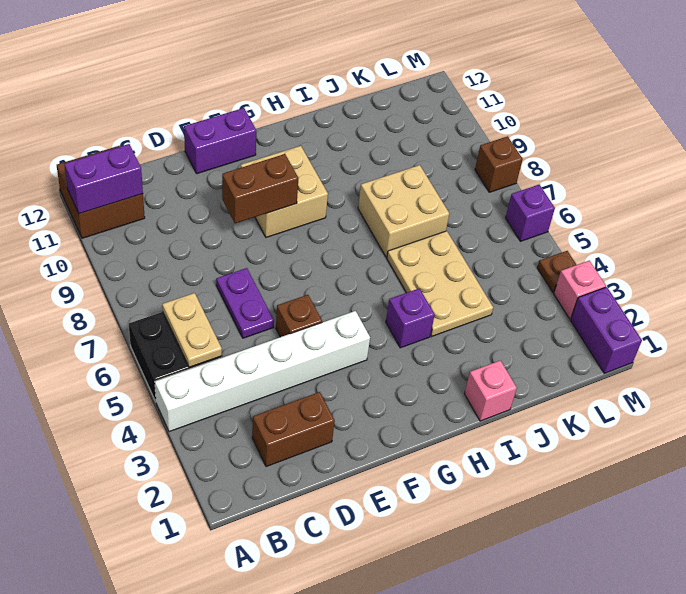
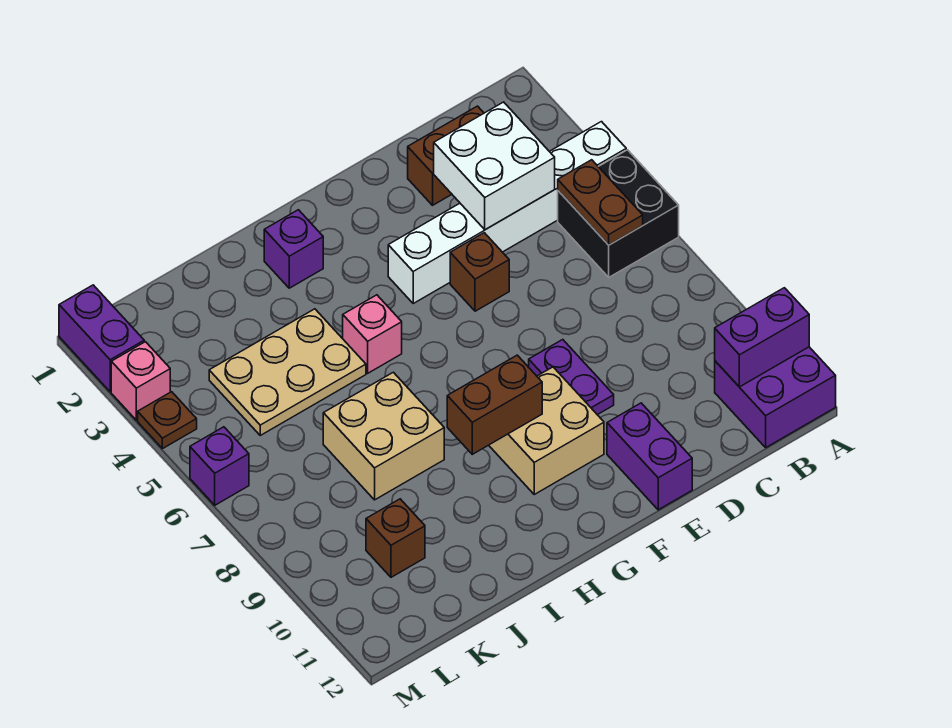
brown 2x2 brick [57,146,145,238] -> purple 2x2 brick [715,347,836,447]
tan 1x2 plate [162,293,222,367] -> brown 1x2 plate [558,160,643,245]
none -> white 2x2 brick [434,102,555,230]
purple 1x2 plate [216,268,274,338] -> purple 1x2 plate moved to [529,340,614,415]
brown 1x2 brick [222,154,298,223] -> brown 1x2 brick moved to [447,355,542,454]
purple 1x2 brick [184,108,256,174] -> purple 1x2 brick turned to [607,403,692,510]
purple 1x1 brick [386,288,435,348] -> purple 1x1 brick moved to [264,210,323,288]
pink 1x1 brick [464,360,517,421] -> pink 1x1 brick moved to [343,295,402,373]
tan 2x3 plate [387,231,493,336] -> tan 2x3 plate turned to [209,309,366,435]
brown 1x1 brick [475,136,523,192] -> brown 1x1 brick moved to [366,499,425,577]

